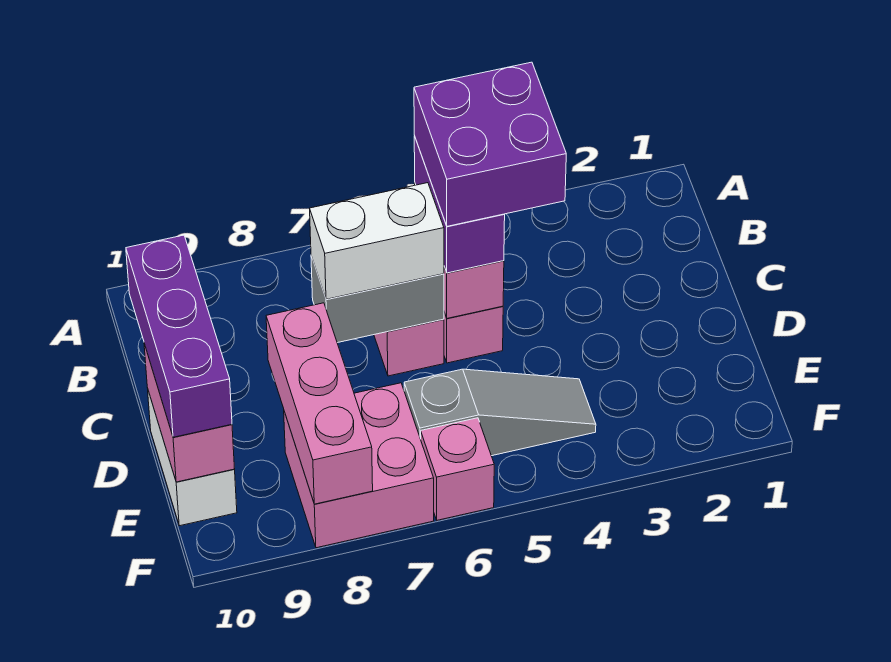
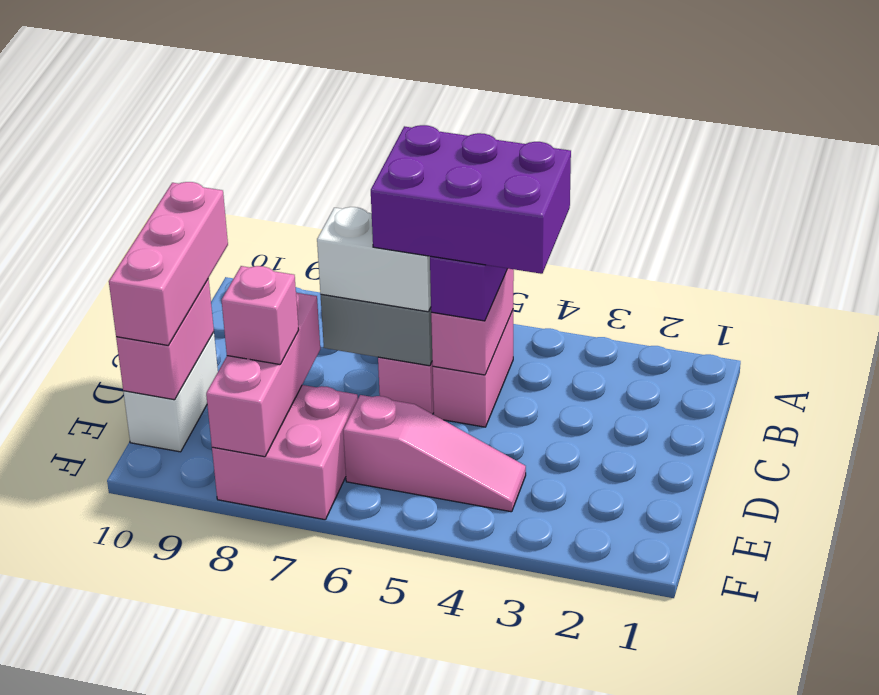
purple 2x2 brick [414,62,566,226] -> purple 2x3 brick [371,125,571,274]
purple 1x3 brick [126,235,232,437] -> pink 1x3 brick [109,182,228,345]
grey 1x3 slope [404,369,596,456] -> pink 1x3 slope [343,395,526,512]
pink 1x1 brick [421,418,494,520] -> pink 1x1 brick moved to [222,266,299,364]

